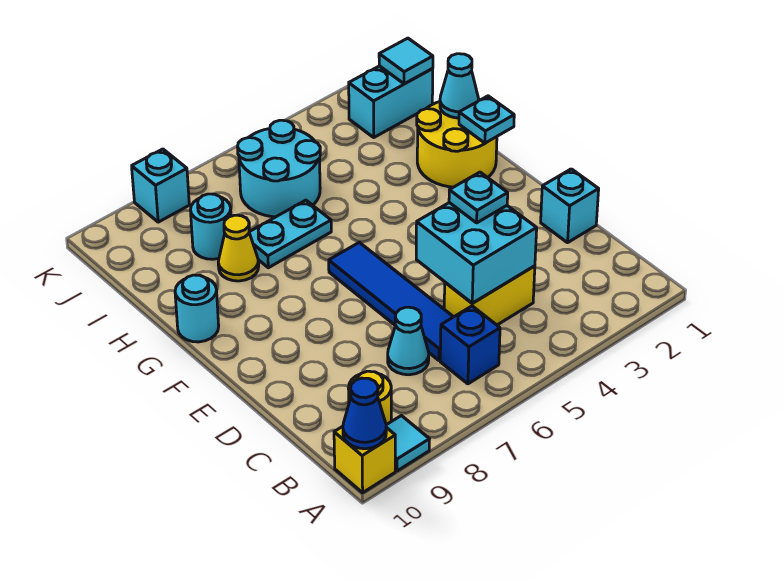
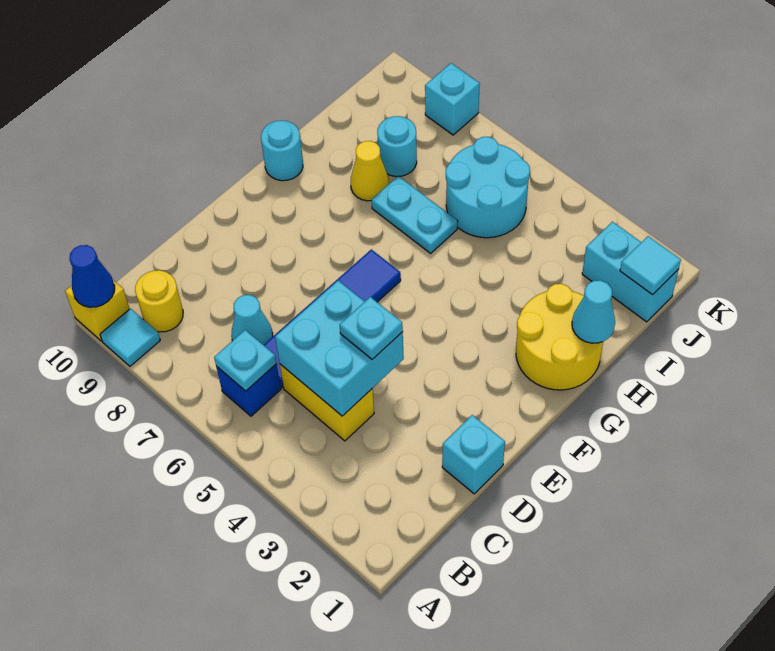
cyan 1x1 plate [459,96,514,143] -> cyan 1x1 plate moved to [214,330,277,391]

